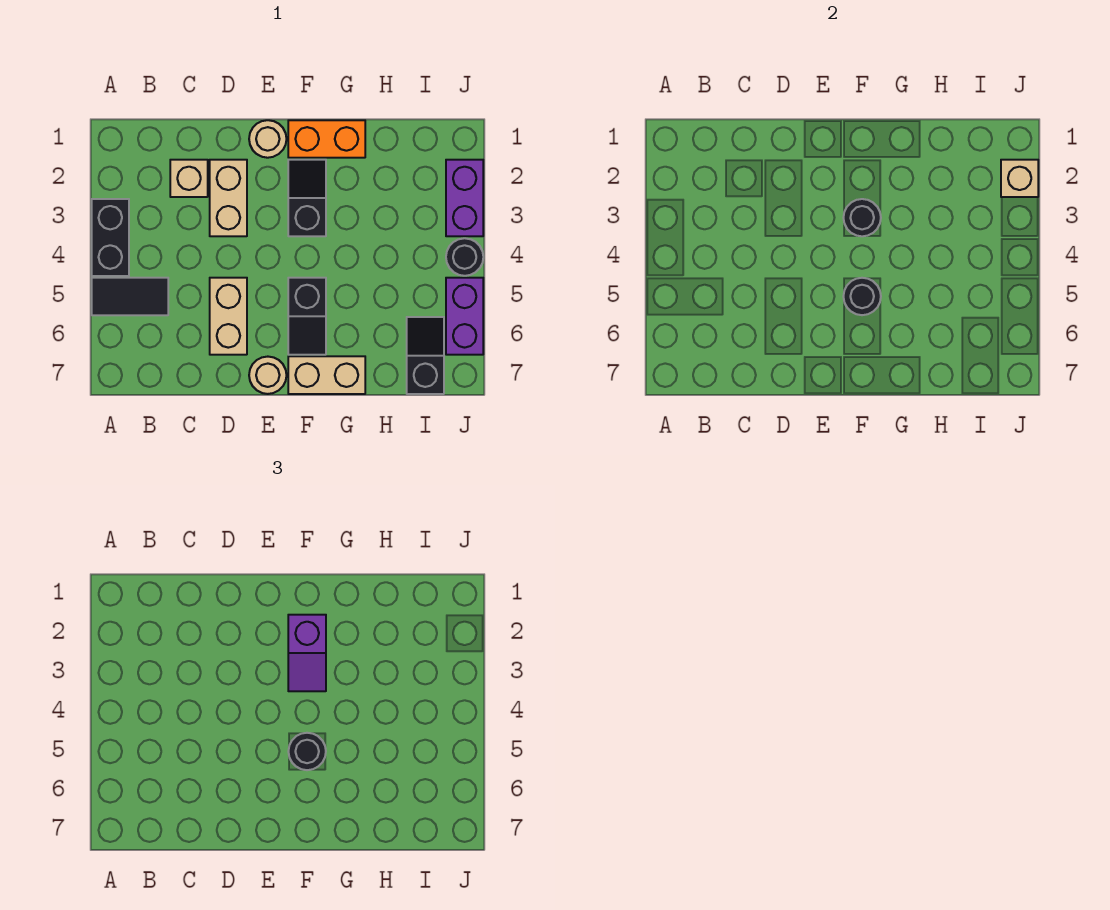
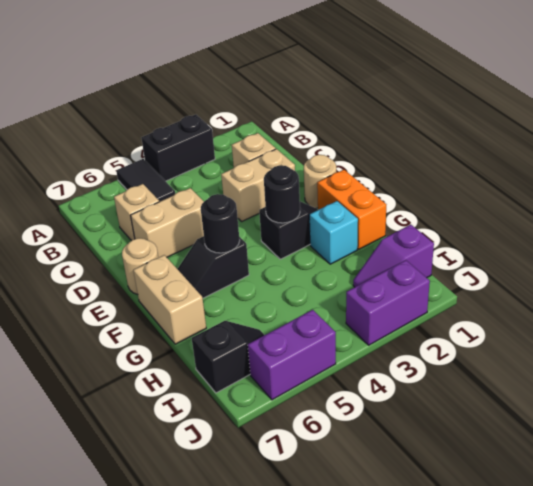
purple 1x2 slope [288,615,326,691] -> purple 1x2 slope moved to [353,225,434,287]
black 1x1 round brick [288,733,326,770] -> none
none -> cyan 1x1 brick [309,201,358,264]
tan 1x1 brick [1001,160,1038,197] -> tan 1x1 brick moved to [114,184,159,241]
black 1x1 round brick [446,238,483,276] -> none

